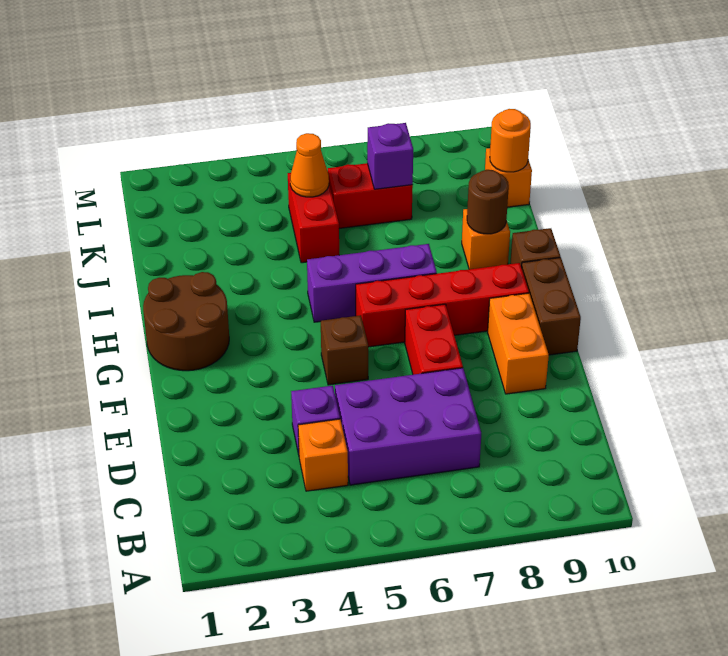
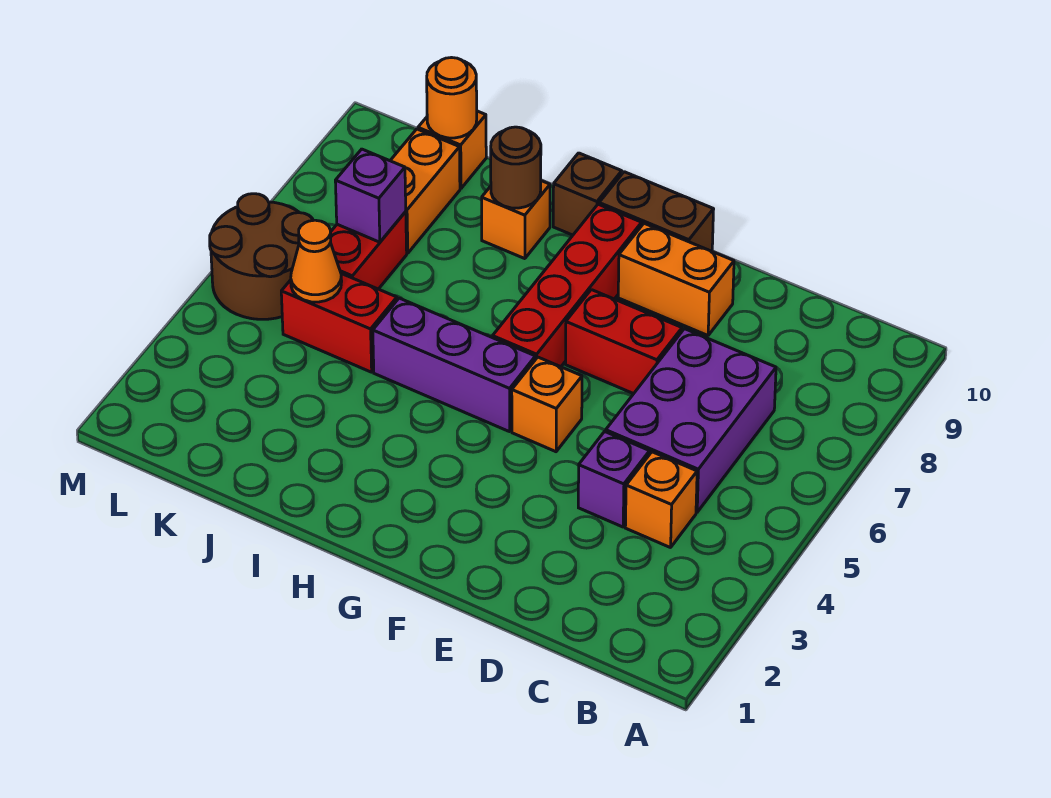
brown 1x1 brick [321,315,368,385] -> orange 1x1 brick [512,357,582,452]
brown 2x2 round brick [143,272,229,371] -> brown 2x2 round brick moved to [210,194,313,319]
purple 1x3 brick [307,244,437,322] -> purple 1x3 brick turned to [373,298,535,432]
none -> orange 1x2 brick [390,129,460,253]

